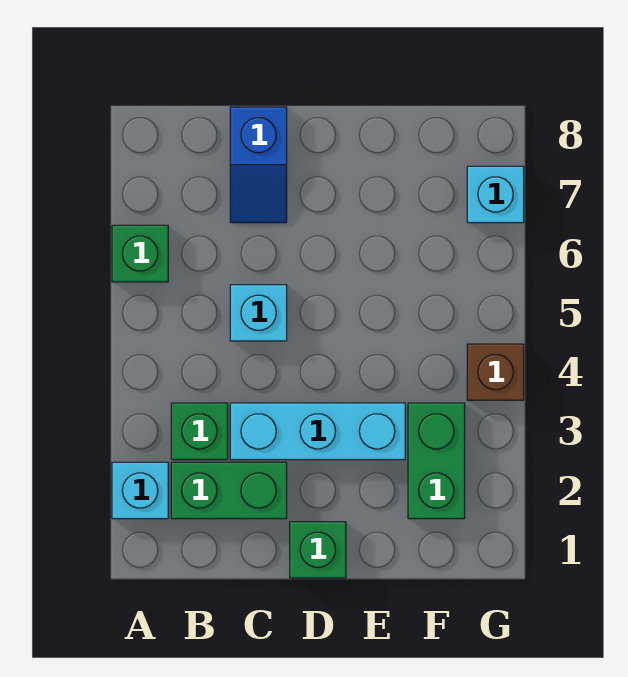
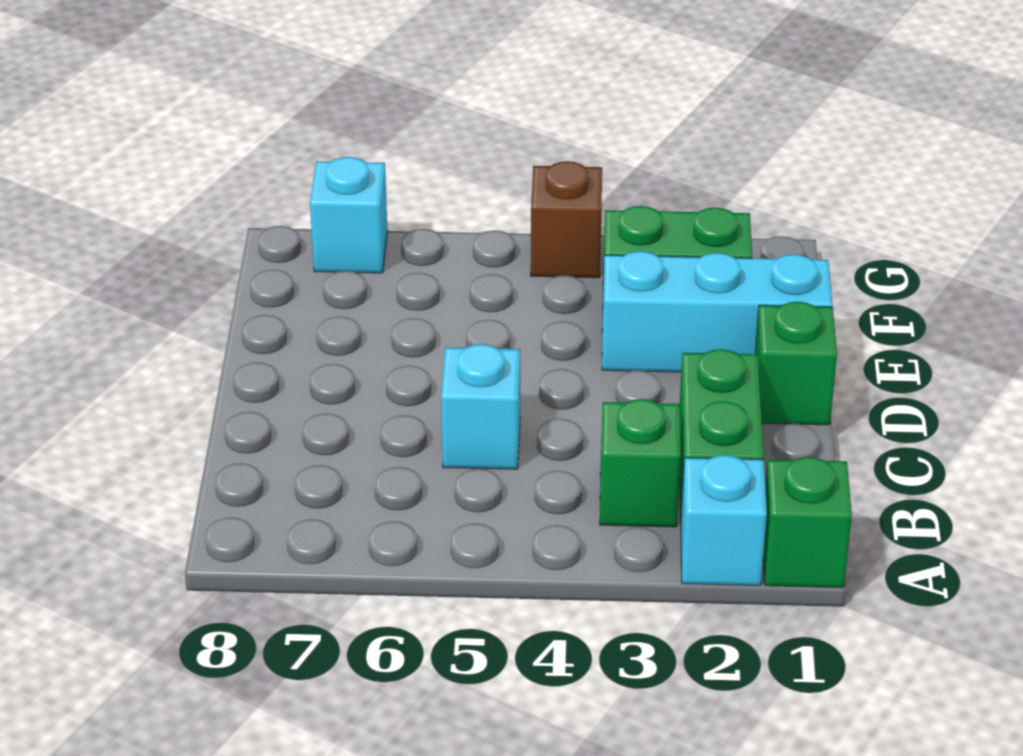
green 1x1 brick [112,225,168,282] -> green 1x1 brick moved to [763,457,852,588]
cyan 1x3 brick [230,403,405,460] -> cyan 1x3 brick turned to [602,251,833,372]
blue 1x2 slope [230,107,287,223] -> none

